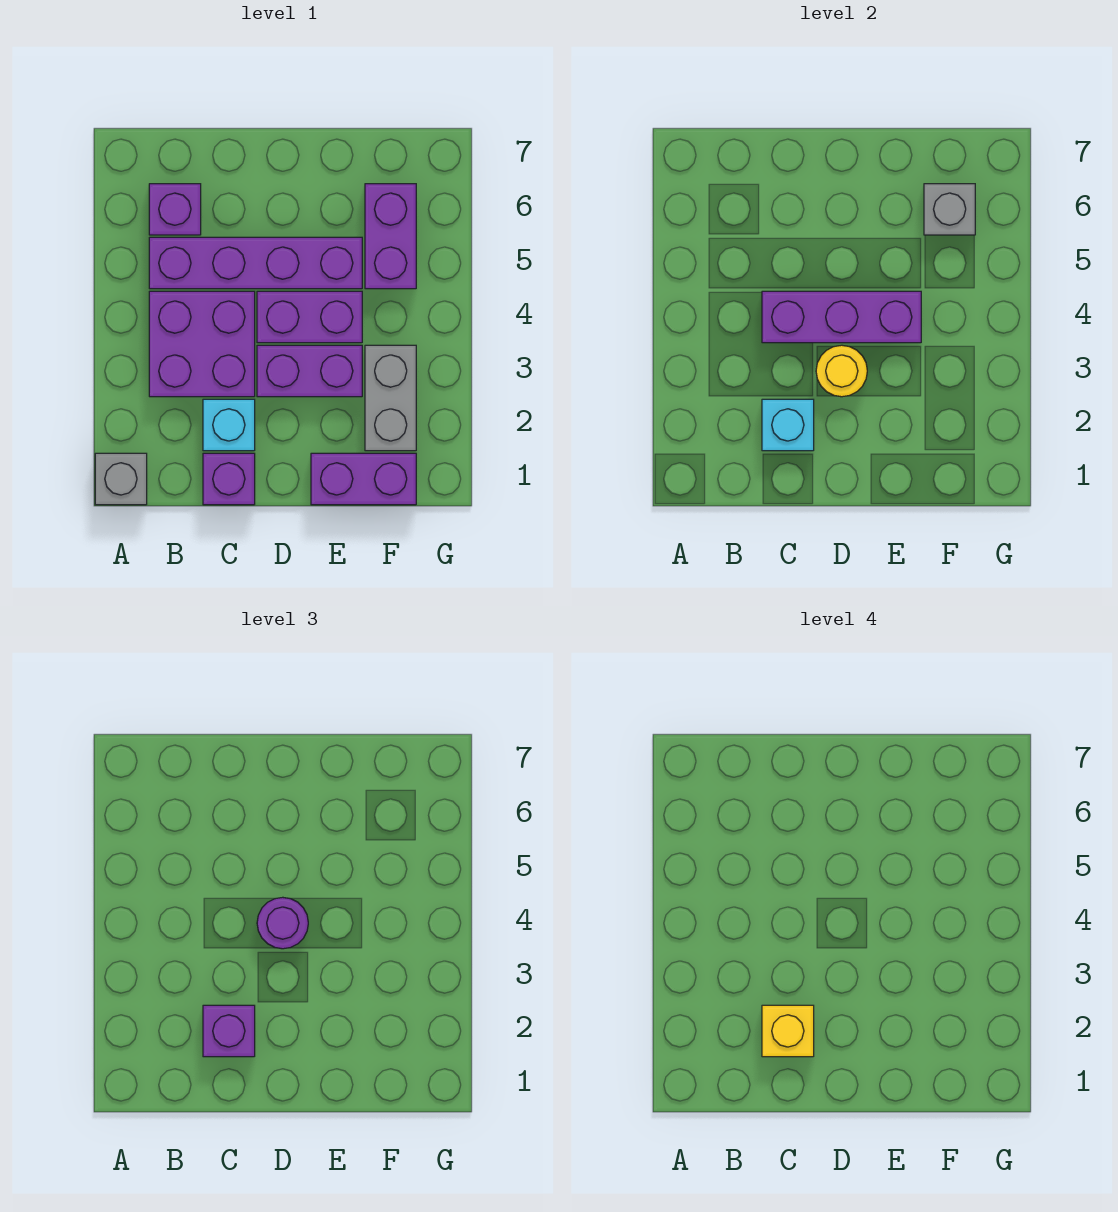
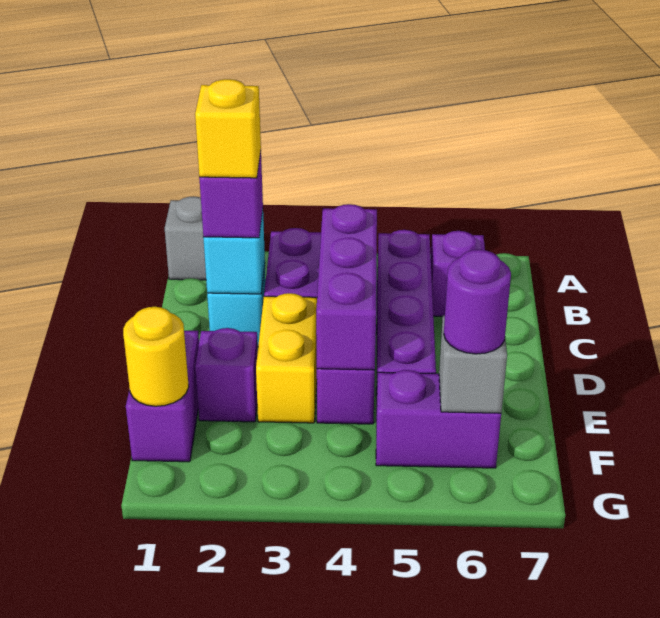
purple 1x1 brick [203,453,255,505] -> purple 1x1 brick moved to [195,328,258,422]
purple 1x2 brick [257,345,362,397] -> yellow 1x2 brick [256,293,317,423]
yellow 1x1 round brick [816,345,867,397] -> yellow 1x1 round brick moved to [123,307,189,406]
purple 1x1 round brick [257,897,308,949] -> purple 1x1 round brick moved to [444,250,511,354]
grey 1x2 brick [365,345,416,451] -> none

